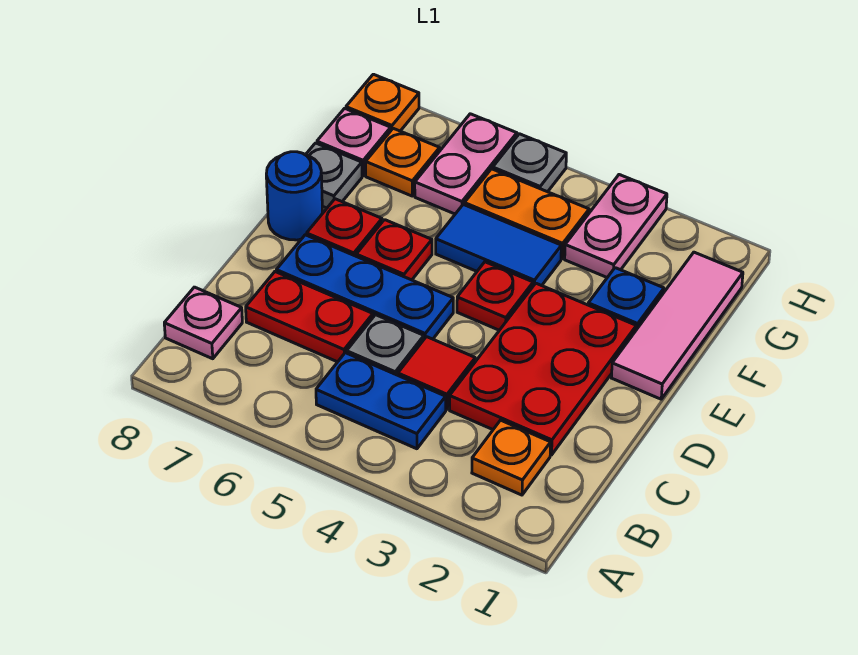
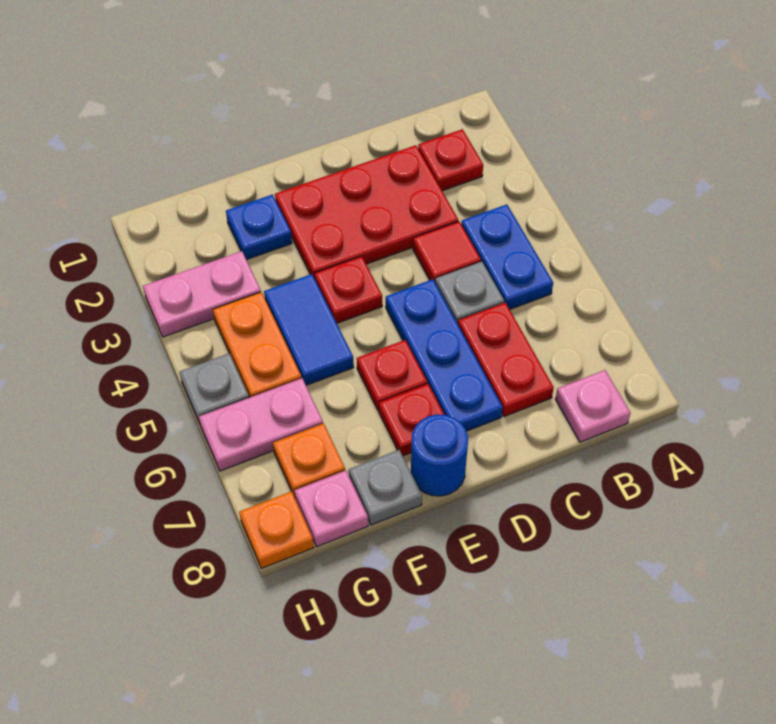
orange 1x1 plate [472,420,551,495] -> red 1x1 plate [418,129,483,191]
pink 1x3 tile [611,252,743,399] -> none

